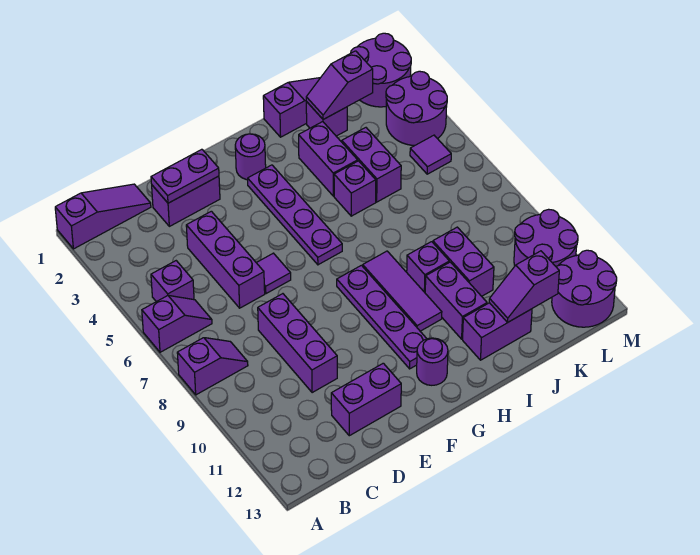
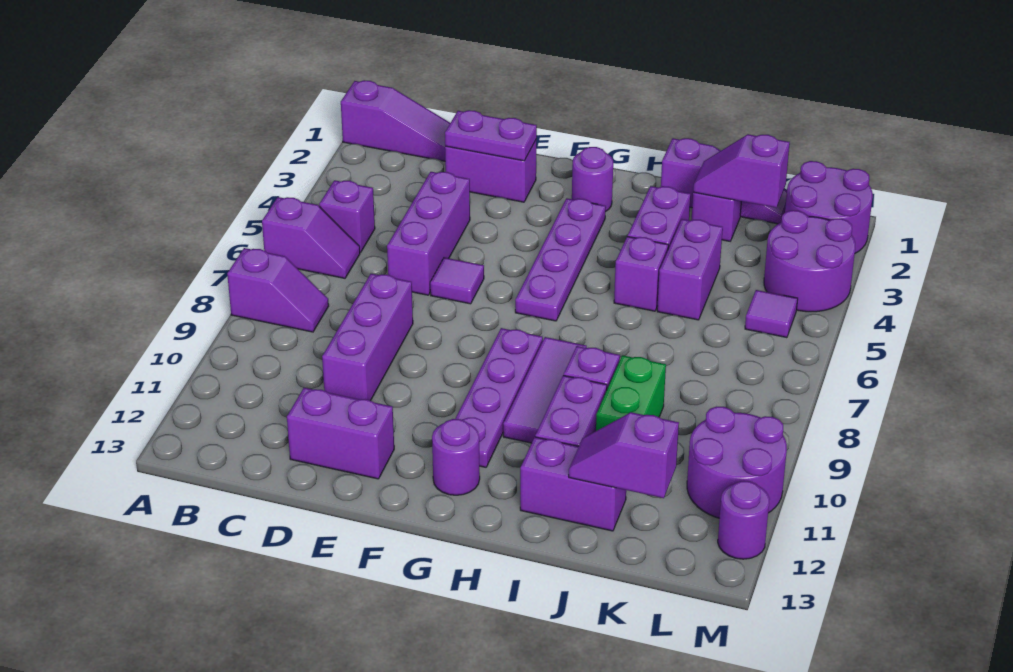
purple 1x2 brick [433,227,494,296] -> green 1x2 brick [596,355,666,431]
purple 2x2 round brick [552,250,617,327] -> purple 1x1 round brick [718,481,770,559]

